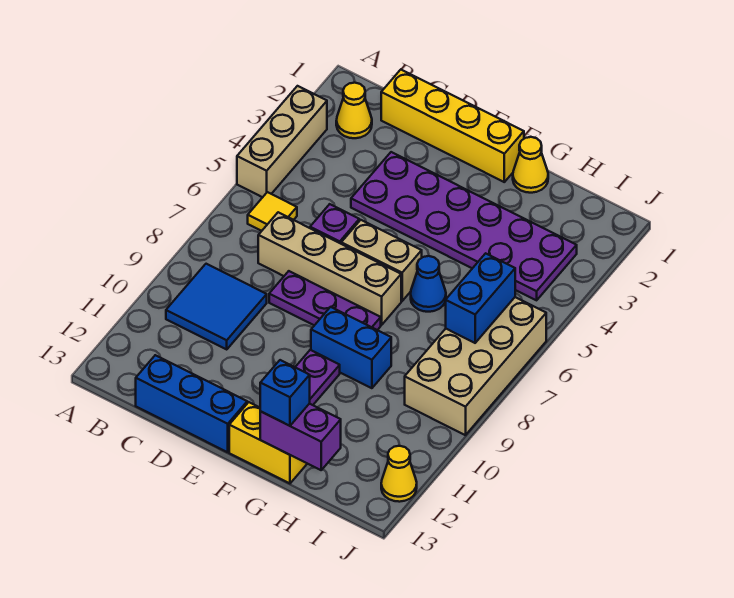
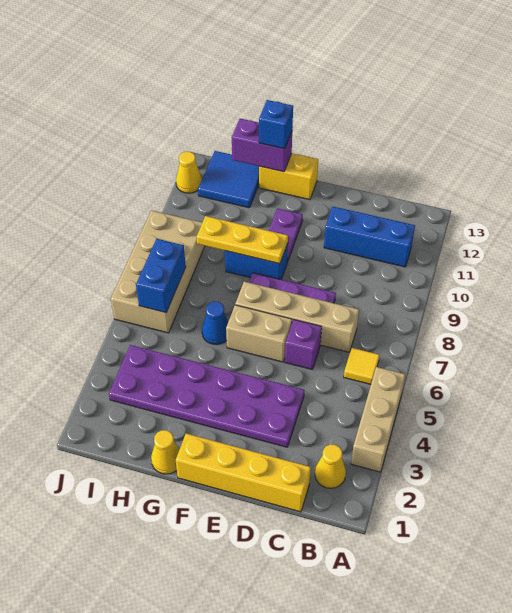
blue 2x2 tile [166,264,267,349] -> blue 2x2 tile moved to [198,151,259,208]
blue 1x3 brick [136,355,247,452] -> blue 1x3 brick moved to [324,207,415,267]
none -> yellow 1x3 plate [197,216,288,264]

